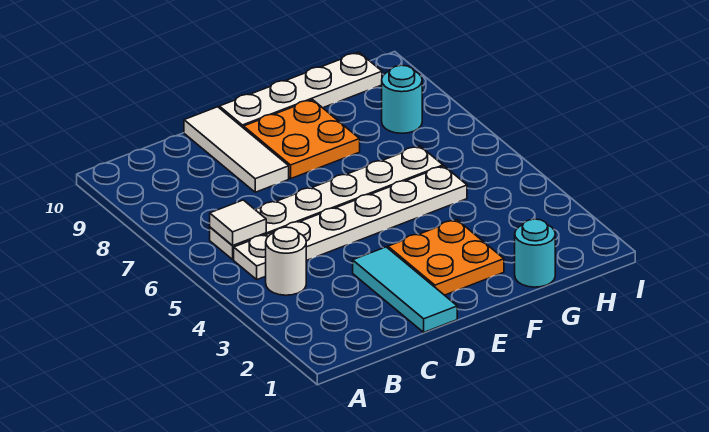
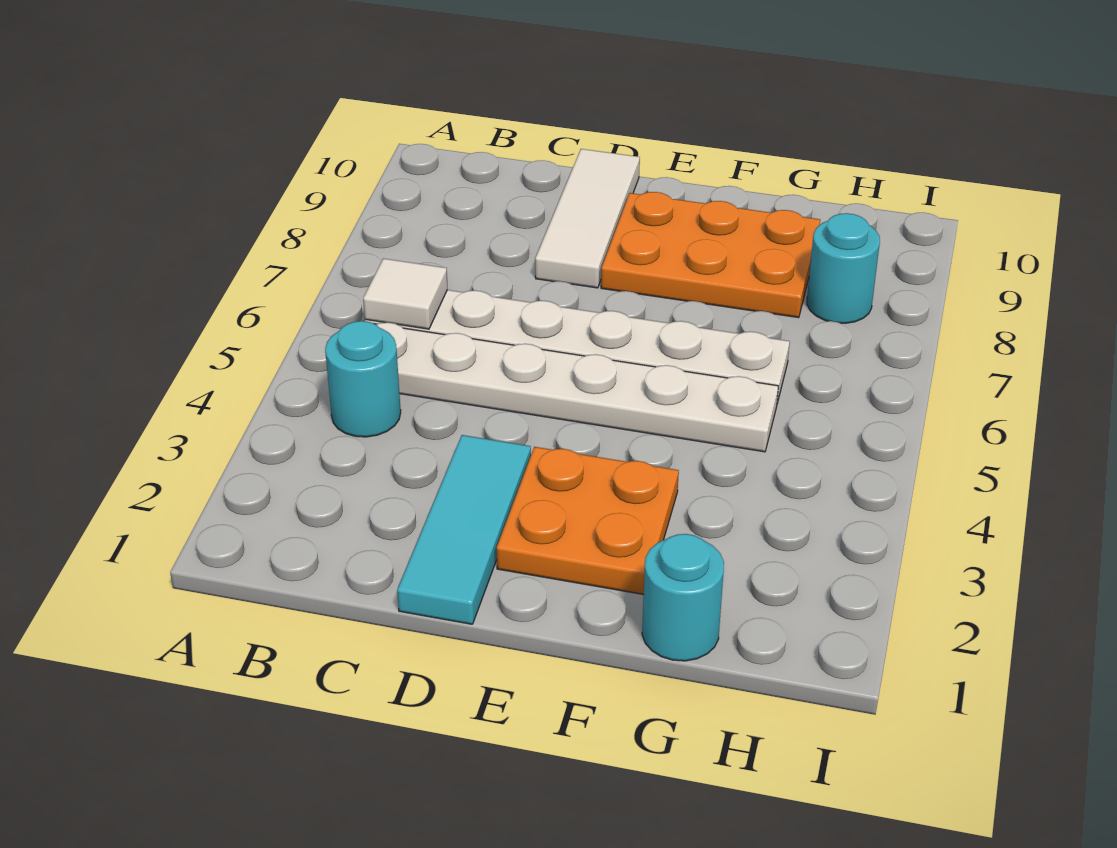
white 1x1 round brick [266,227,306,295] -> cyan 1x1 round brick [325,321,401,437]
orange 2x2 plate [244,100,360,179] -> orange 2x3 plate [601,192,820,318]
white 1x4 plate [219,52,382,128] -> none

